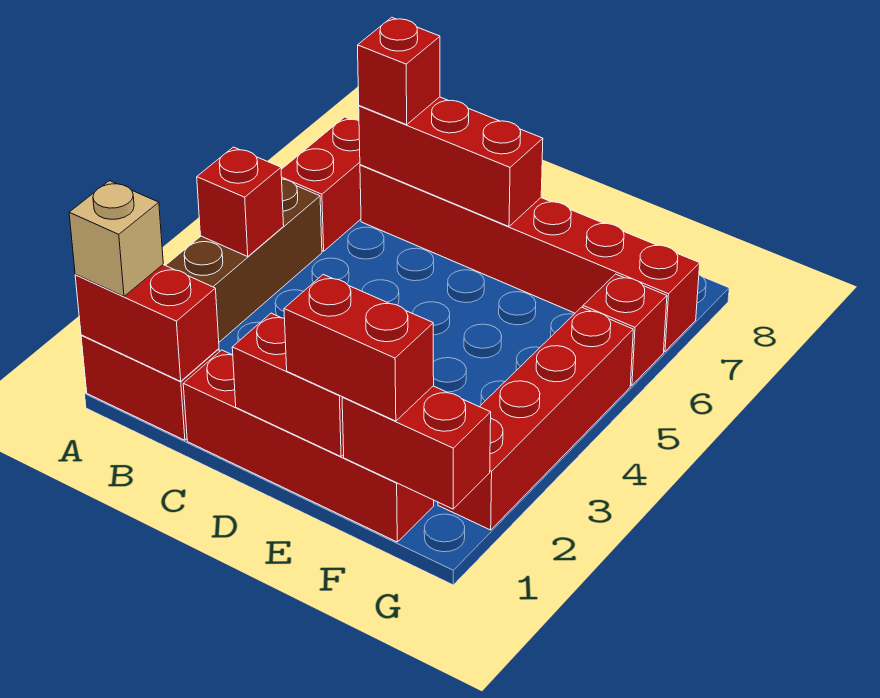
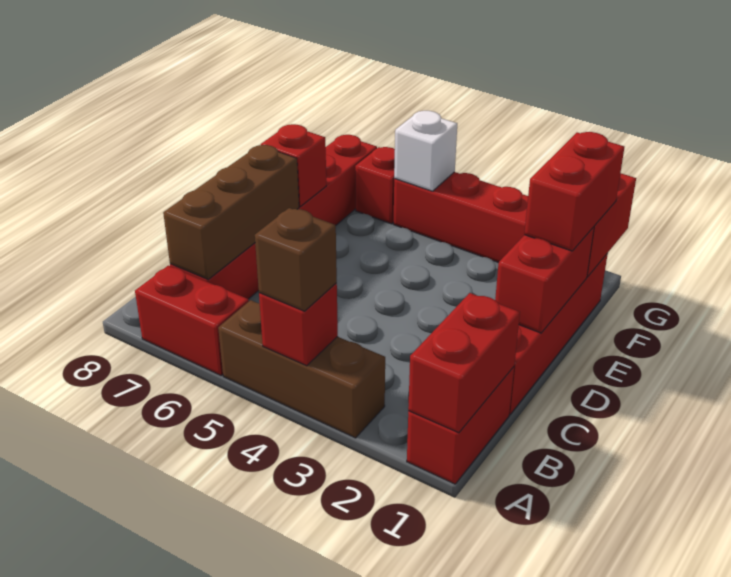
tan 1x1 brick [69,181,163,296] -> none
none -> brown 1x1 brick [255,208,337,311]
red 1x3 brick [359,97,543,227] -> brown 1x3 brick [163,145,299,279]
red 1x1 brick [358,17,440,125] -> red 1x1 brick moved to [261,124,326,206]
none -> white 1x1 brick [394,111,457,191]

